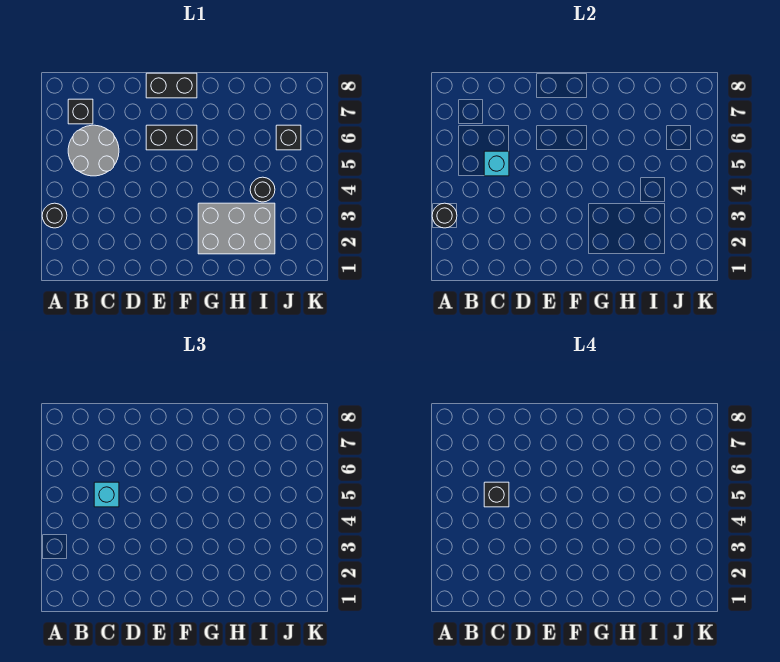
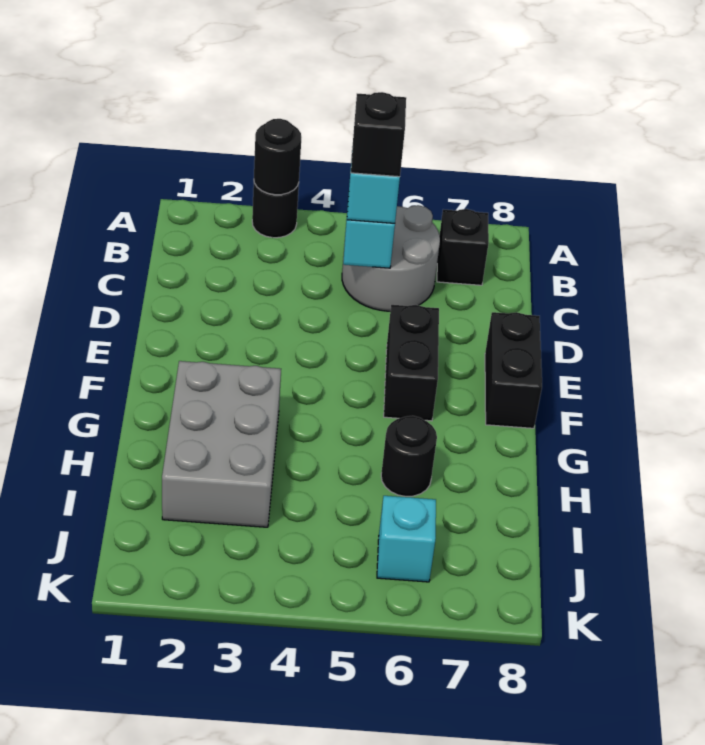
black 1x1 round brick [250,177,275,202] -> black 1x1 round brick moved to [381,416,437,496]
black 1x1 brick [276,125,301,150] -> cyan 1x1 brick [377,496,436,582]

